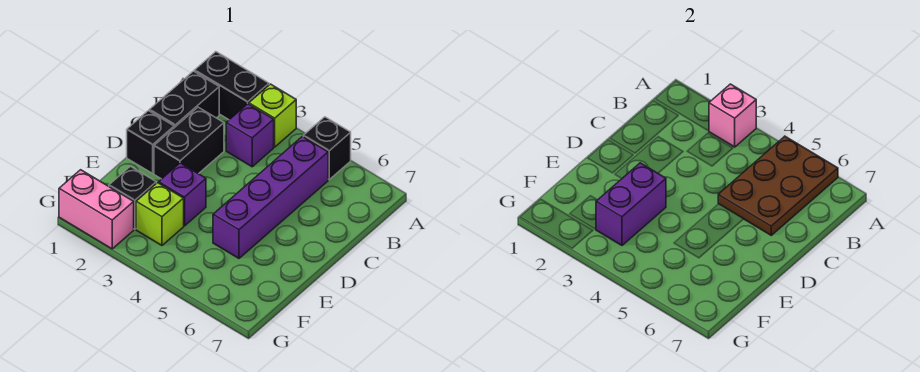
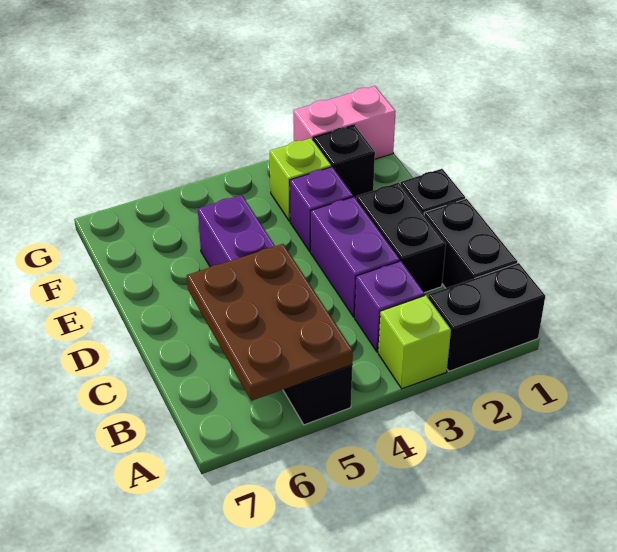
pink 1x1 brick [709,84,756,147] -> none
purple 1x2 brick [596,163,666,245] -> purple 1x2 brick moved to [311,197,400,317]

